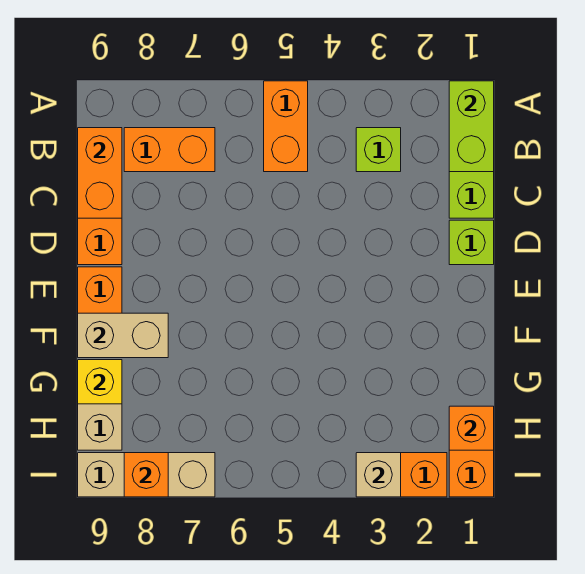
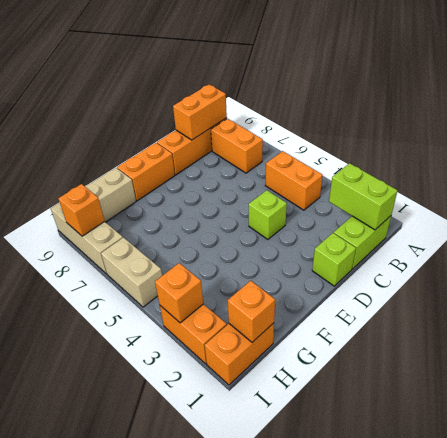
lime 1x2 brick [449,81,494,172] -> lime 1x2 brick turned to [329,163,397,230]
orange 1x2 brick [264,81,308,172] -> orange 1x2 brick turned to [265,151,323,210]
lime 1x1 brick [356,128,401,172] -> lime 1x1 brick moved to [249,190,287,239]
tan 1x2 brick [78,313,168,358] -> tan 1x2 brick moved to [101,237,162,307]
yellow 1x1 brick [78,360,122,404] -> none
tan 1x1 brick [356,453,401,497] -> orange 1x1 brick [155,263,203,323]

